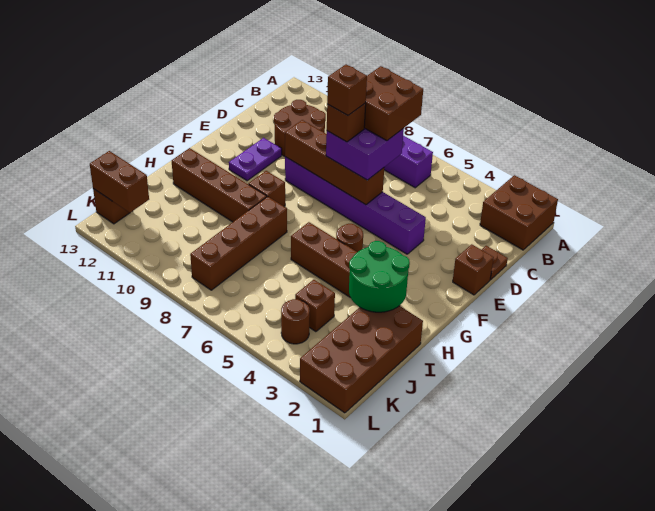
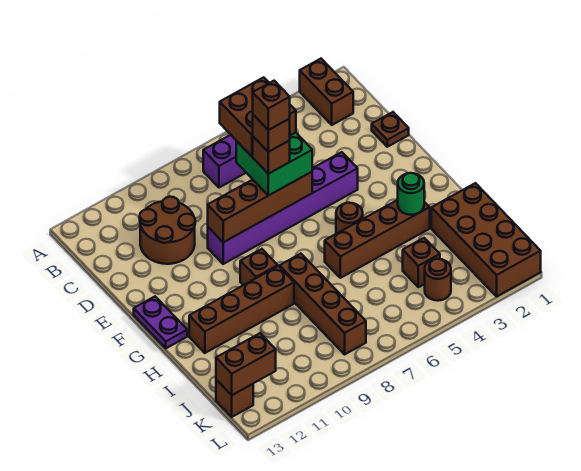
brown 2x2 brick [480,175,558,250] -> brown 1x2 brick [300,59,353,125]
purple 2x2 brick [326,128,404,180] -> green 2x2 brick [236,133,312,196]
brown 1x1 brick [453,244,494,295] -> brown 1x1 brick moved to [253,81,290,130]
purple 1x2 plate [229,138,282,181] -> purple 1x2 plate moved to [134,297,187,348]
green 2x2 round brick [349,241,410,312] -> green 1x1 round brick [398,173,424,215]

